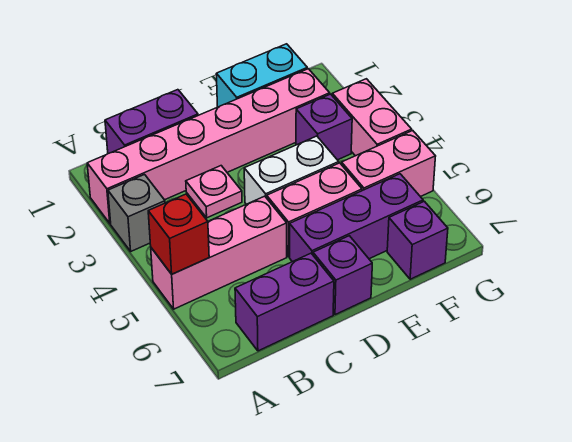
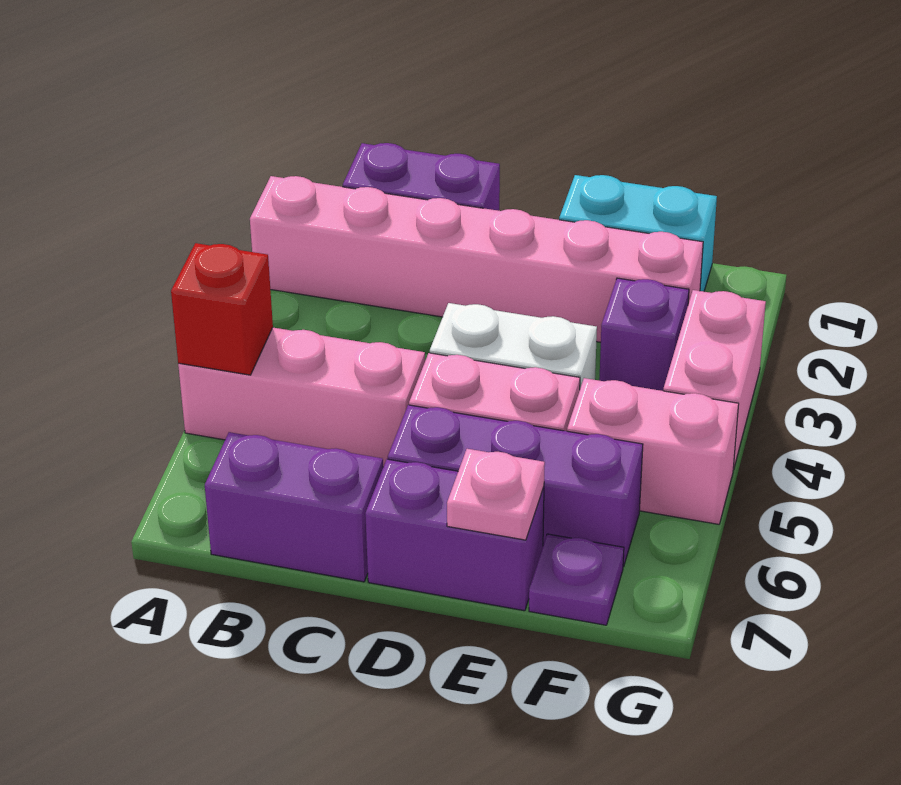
grey 1x1 brick [108,175,165,251] -> none
pink 1x1 plate [186,166,242,218] -> pink 1x1 plate moved to [447,449,545,540]
purple 1x1 brick [313,236,372,315] -> purple 1x2 brick [365,459,544,611]
purple 1x1 brick [387,201,448,279] -> purple 1x1 plate [529,534,624,625]

